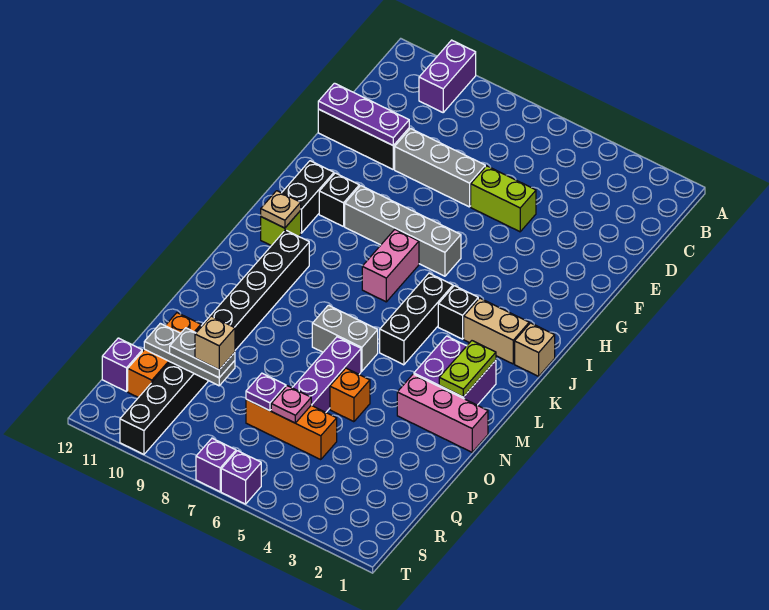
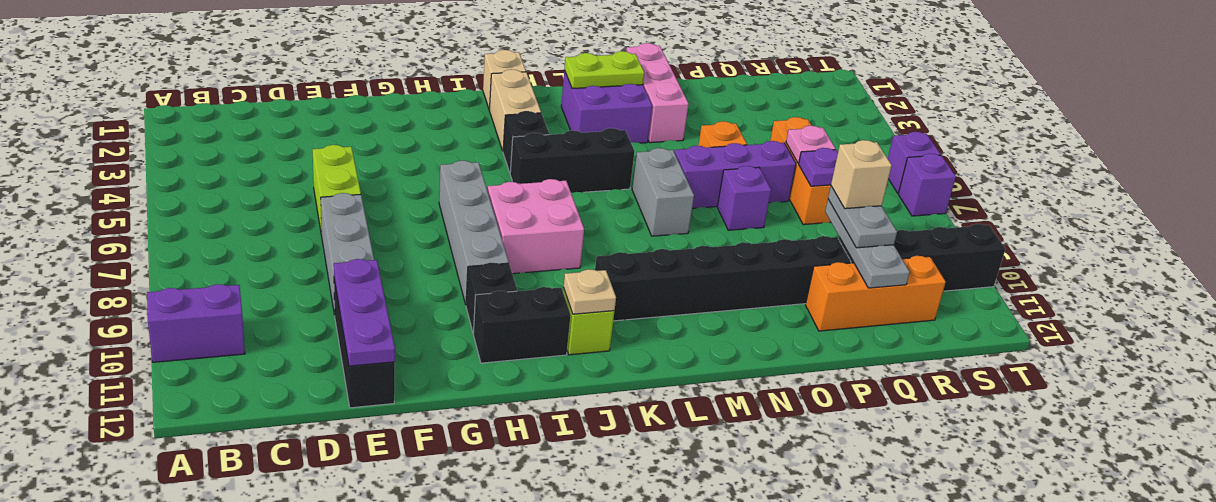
pink 1x2 brick [362,230,419,302] -> pink 2x2 brick [488,179,584,274]
purple 1x1 brick [102,338,142,392] -> purple 1x1 brick moved to [717,166,771,230]

